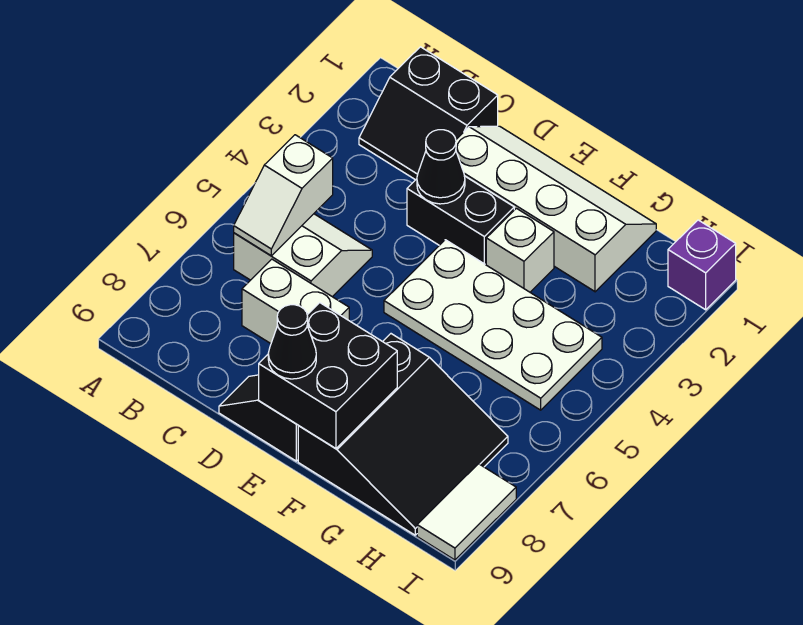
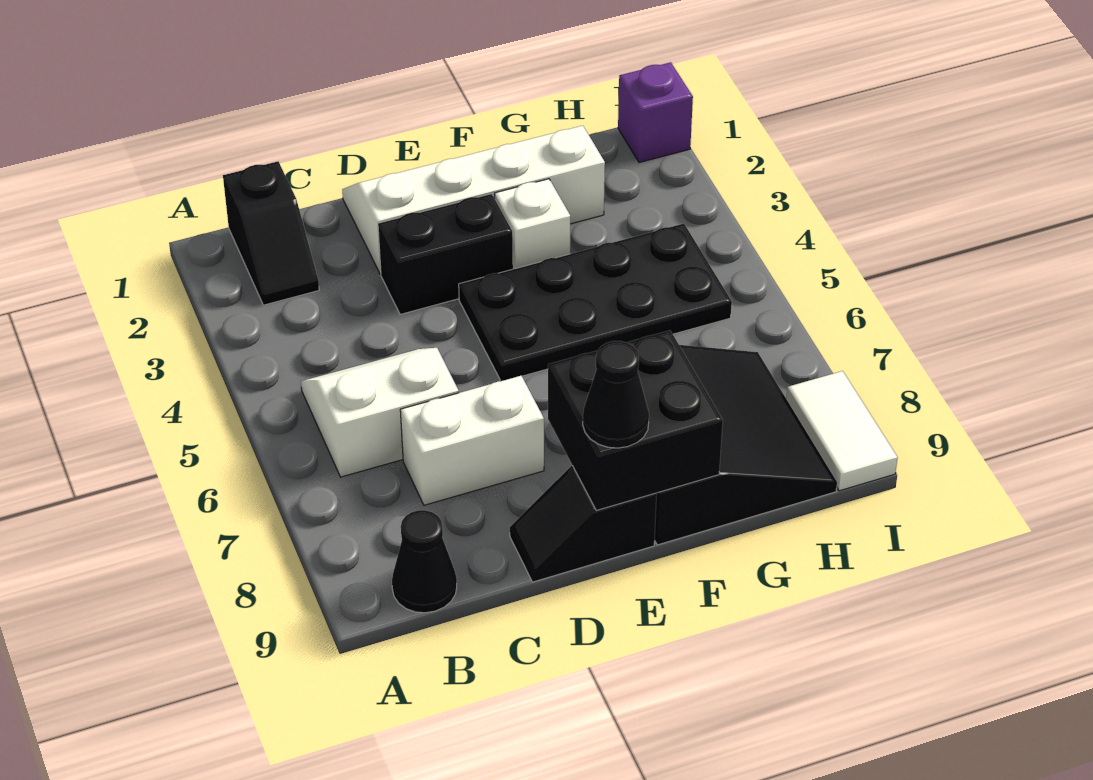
black 2x2 slope [359,47,498,180] -> black 1x2 slope [223,161,319,305]
white 1x2 slope [234,135,333,256] -> none
black 1x1 cone [417,130,465,204] -> black 1x1 cone moved to [392,510,457,613]
white 2x4 plate [384,240,602,410] -> black 2x4 plate [459,224,732,381]

